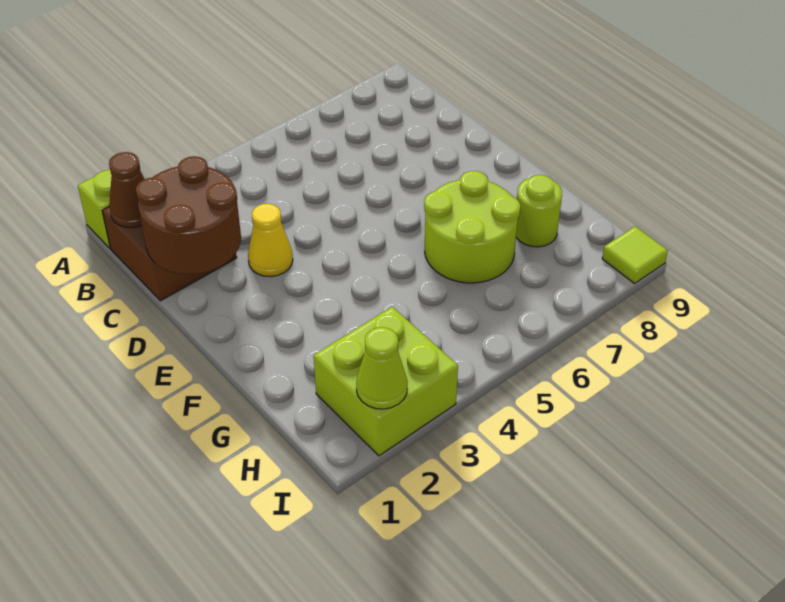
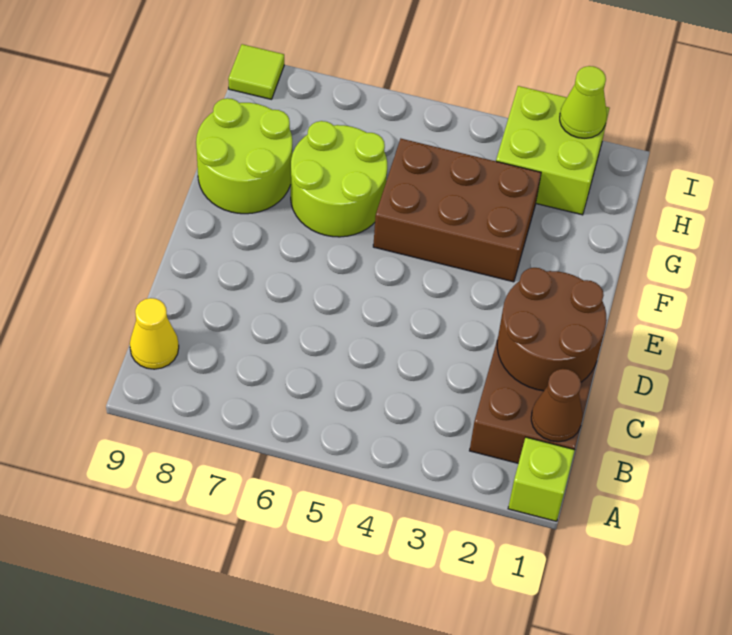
yellow 1x1 cone [248,204,293,277] -> yellow 1x1 cone moved to [130,298,179,369]
none -> brown 2x3 brick [373,139,541,282]
lime 1x1 round brick [516,175,562,247] -> lime 2x2 round brick [196,98,292,214]

